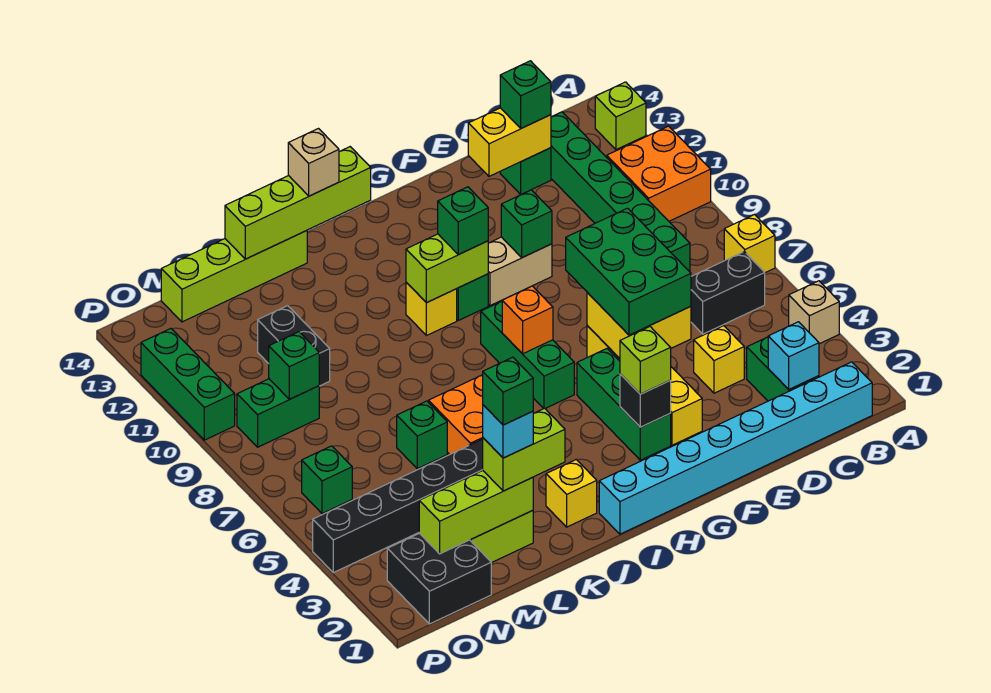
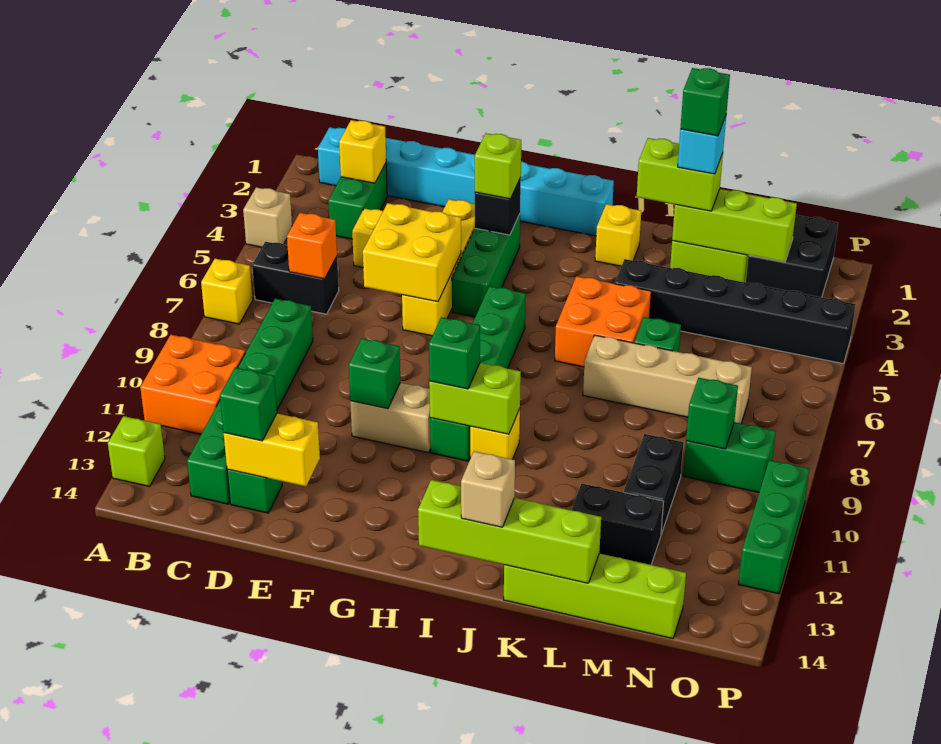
cyan 1x1 brick [768,322,819,389] -> yellow 1x1 brick [339,120,386,183]
green 2x3 brick [566,208,691,335] -> none
orange 1x1 brick [502,286,553,354] -> orange 1x1 brick moved to [287,213,337,279]
none -> tan 1x4 brick [583,335,752,423]
none -> black 1x2 brick [572,484,664,565]
green 1x1 brick [302,446,352,513] -> none

